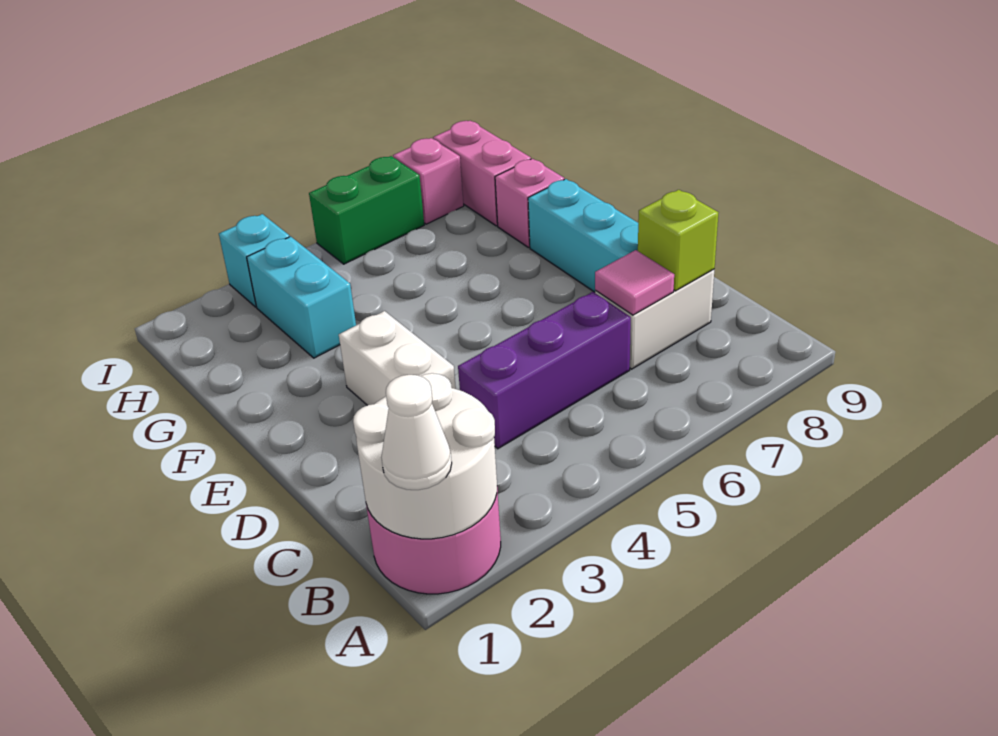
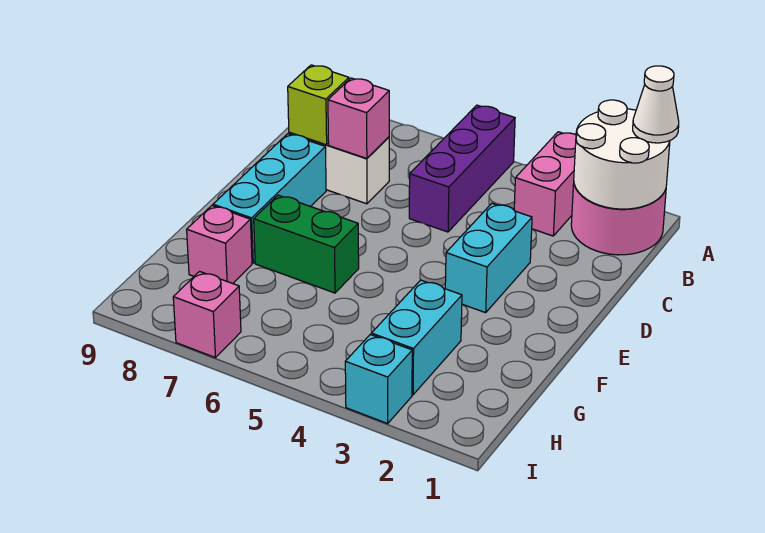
purple 1x3 brick [458,292,631,449] -> purple 1x3 brick turned to [409,105,515,232]
pink 1x1 tile [595,250,674,315] -> pink 1x1 brick [328,78,389,159]
white 1x2 brick [339,311,456,405] -> cyan 1x2 brick [445,203,532,313]
pink 1x2 brick [433,121,531,226] -> pink 1x2 brick moved to [514,132,576,236]
green 1x2 brick [309,156,424,264] -> green 1x2 brick moved to [254,195,359,293]

